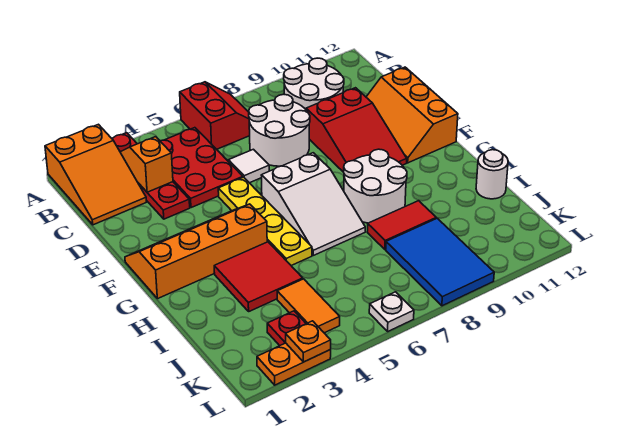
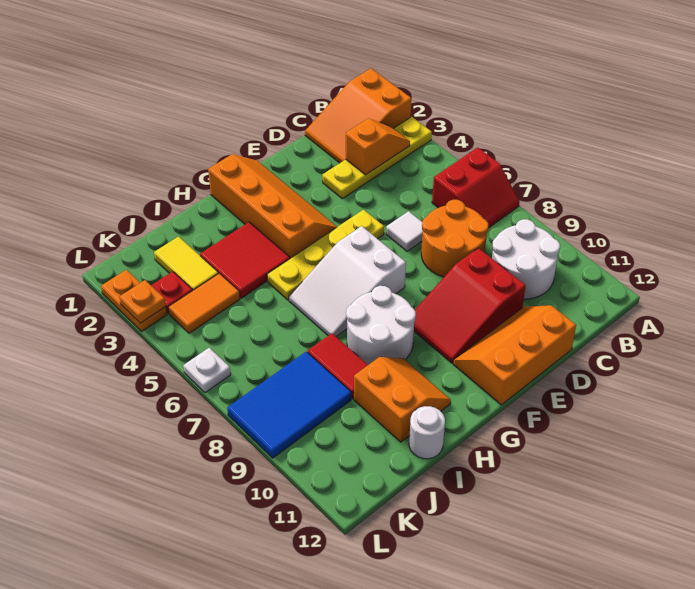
red 1x4 plate [112,133,190,219] -> yellow 1x4 plate [322,117,432,199]
red 2x3 plate [160,128,243,208] -> none
white 2x2 round brick [249,94,310,166] -> orange 2x2 round brick [421,200,488,277]
none -> orange 2x2 slope [354,357,451,442]
none -> yellow 1x2 tile [154,237,218,290]

